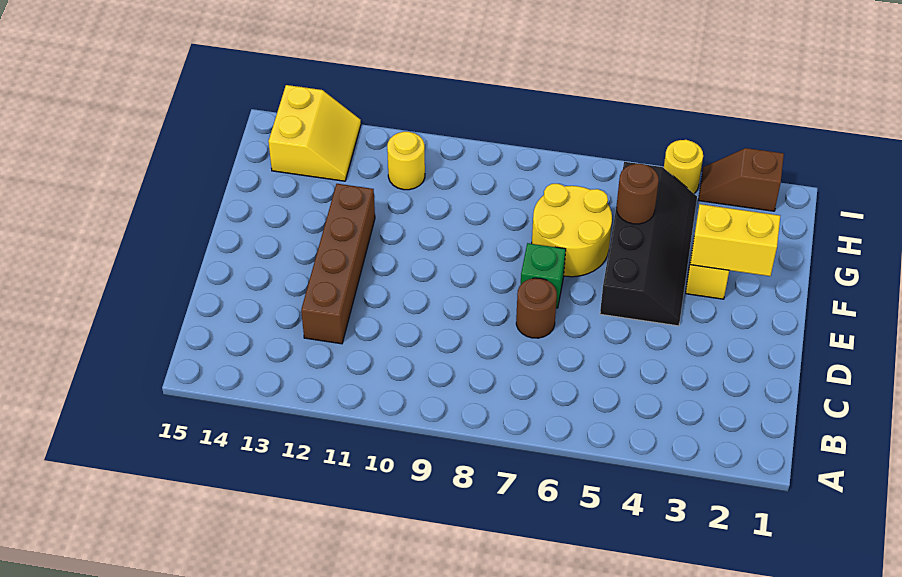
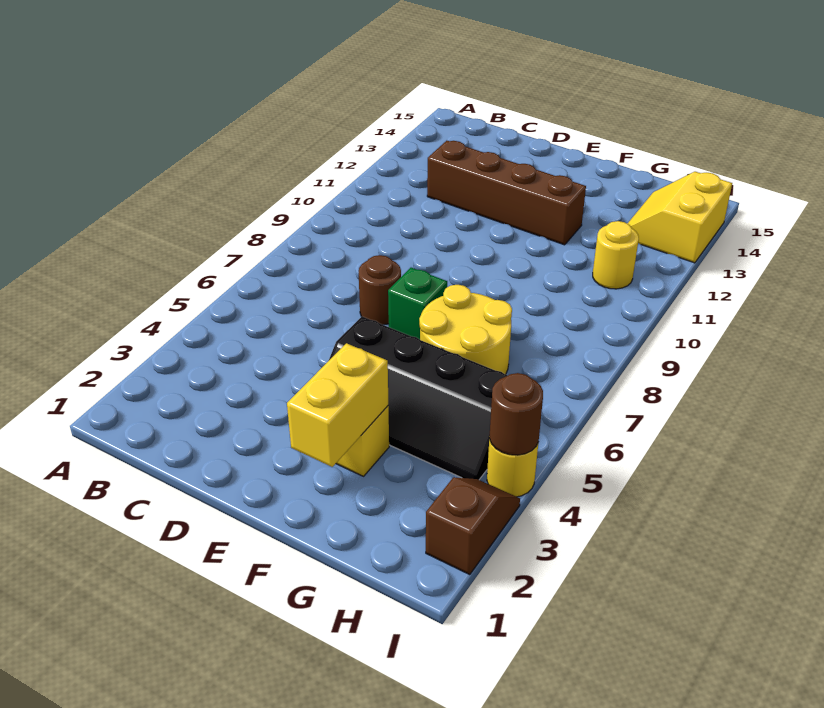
brown 1x1 round brick [616,164,659,224] -> brown 1x1 round brick moved to [489,373,543,455]
yellow 2x2 slope [268,85,361,181] -> yellow 2x2 slope turned to [627,172,732,263]

